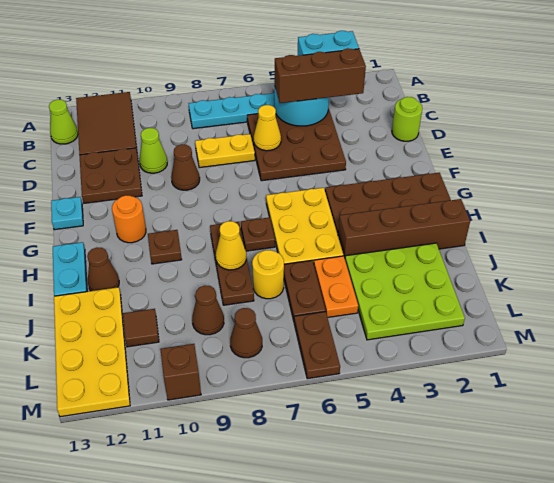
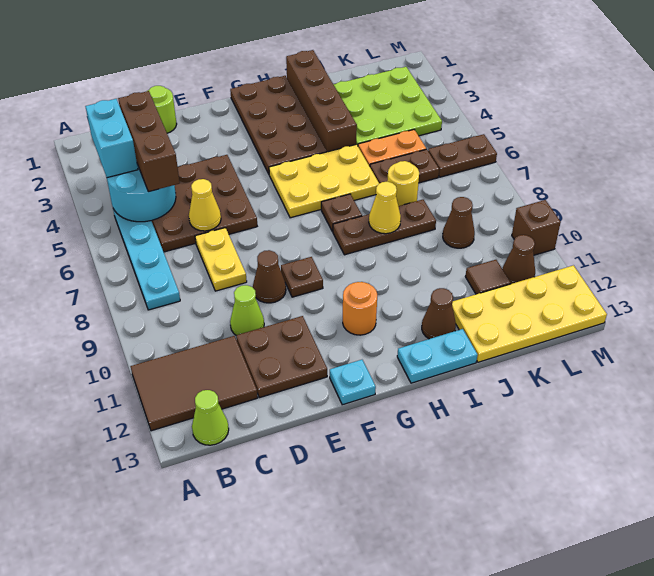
brown 1x1 plate [148,230,182,264] -> brown 1x1 plate moved to [281,257,323,297]
brown 1x1 cone [230,308,262,358] -> brown 1x1 cone moved to [503,235,535,284]

